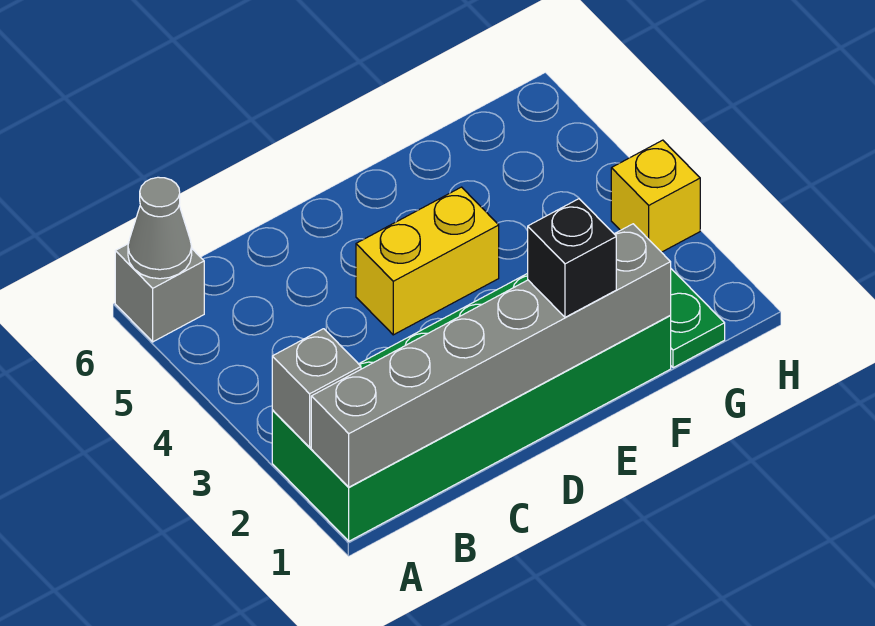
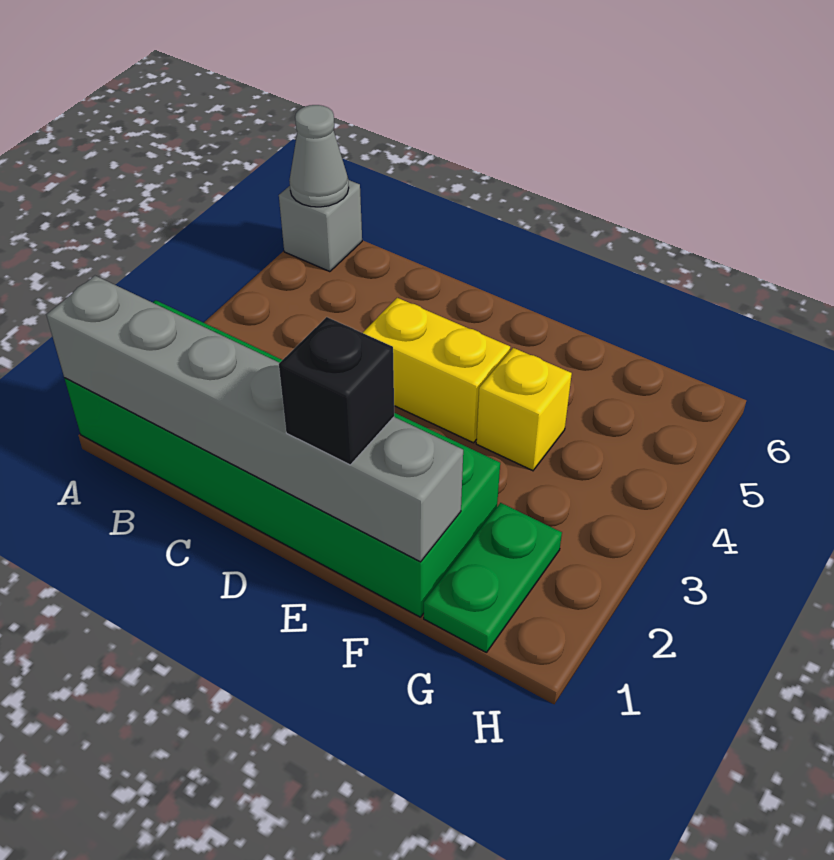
grey 1x1 brick [272,329,361,447] -> none
yellow 1x1 brick [611,140,700,252] -> yellow 1x1 brick moved to [476,348,572,471]

